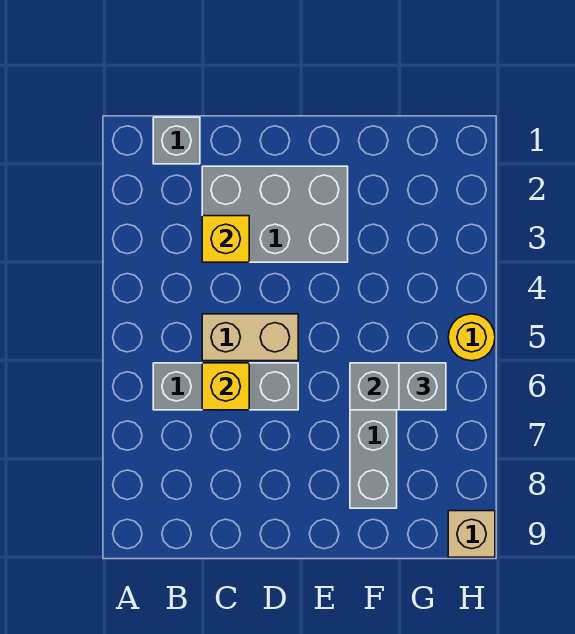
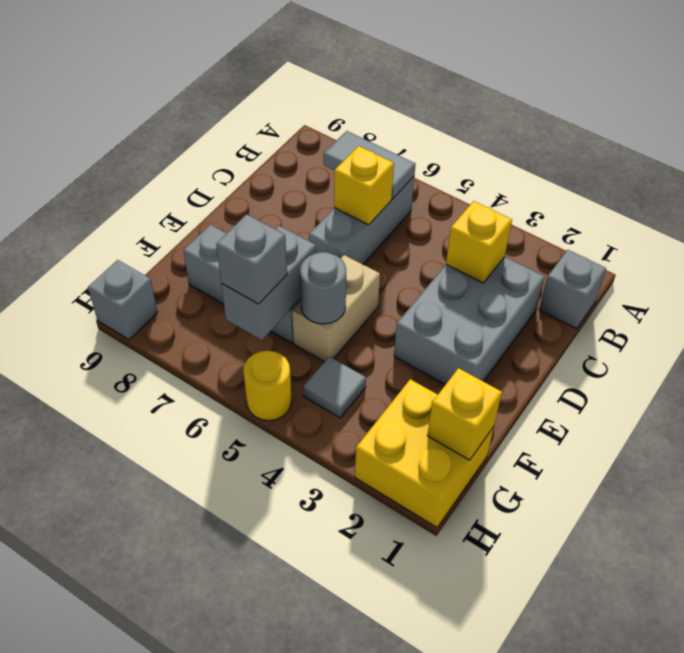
none -> grey 1x2 tile [324,131,415,199]
tan 1x2 brick [202,314,298,361] -> tan 1x2 brick moved to [292,255,380,362]
none -> grey 1x1 round brick [300,252,346,324]
none -> yellow 2x2 brick [355,379,494,527]
none -> yellow 1x1 brick [427,368,502,460]
none -> grey 1x1 tile [303,357,366,418]
tan 1x1 brick [448,511,495,557] -> grey 1x1 brick [88,260,157,340]

